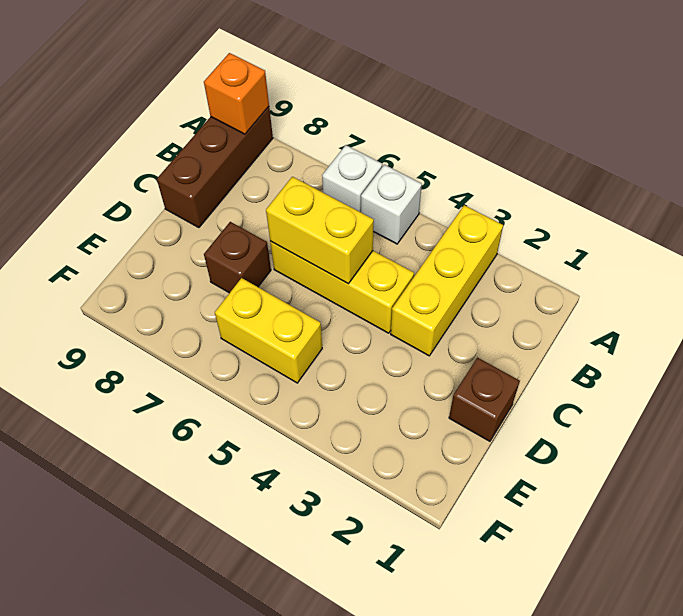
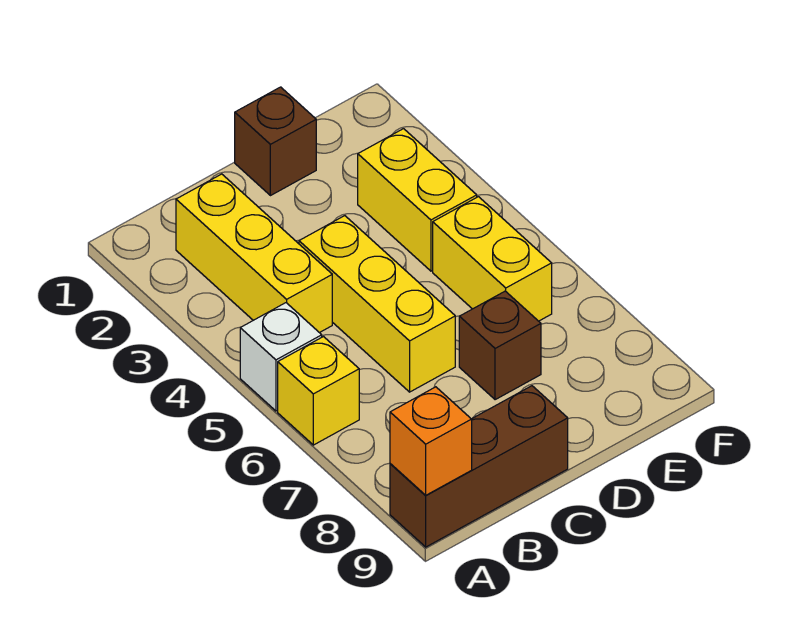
yellow 1x3 brick [391,205,503,356] -> yellow 1x3 brick turned to [176,174,332,333]
white 1x1 brick [322,145,382,212] -> yellow 1x1 brick [278,337,359,445]
yellow 1x2 brick [266,177,374,284] -> yellow 1x2 brick moved to [358,129,477,271]

